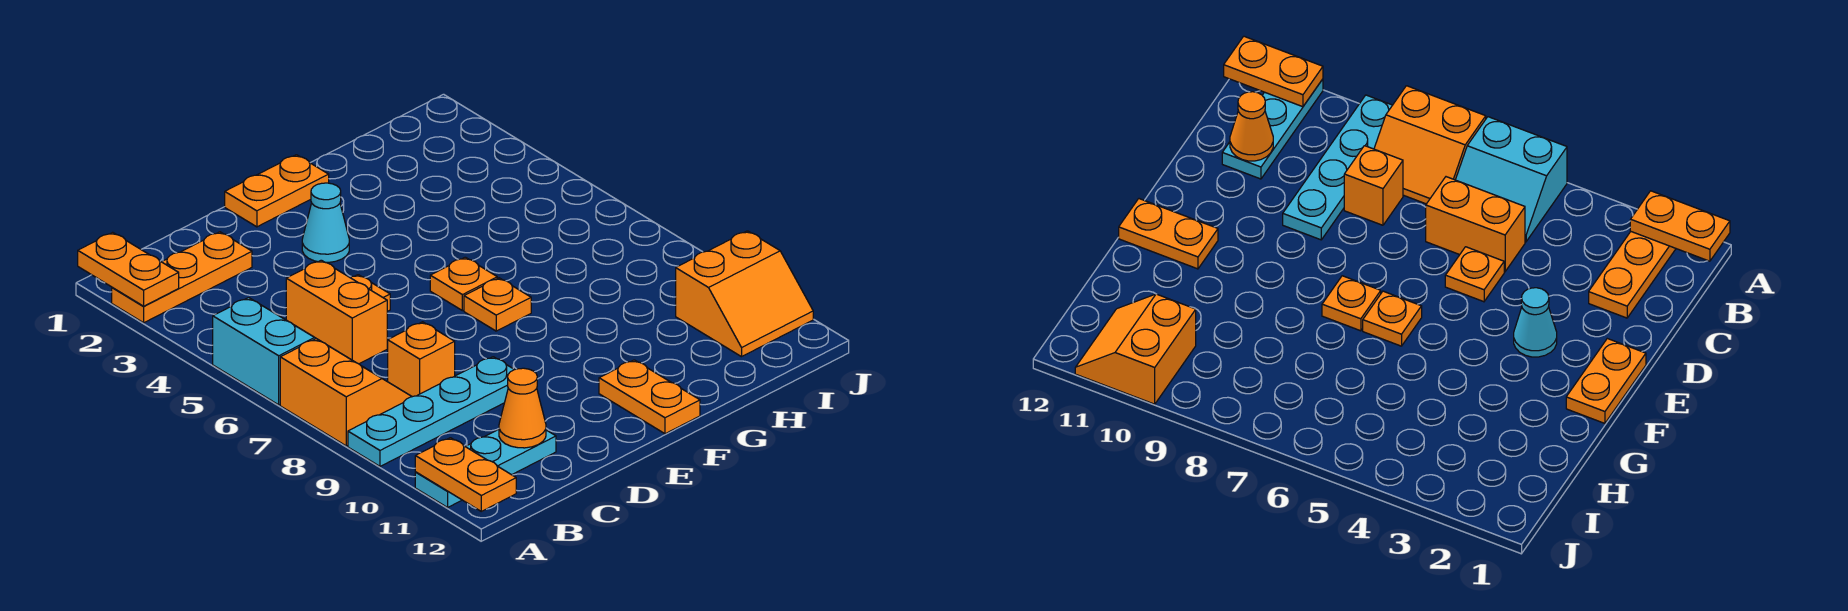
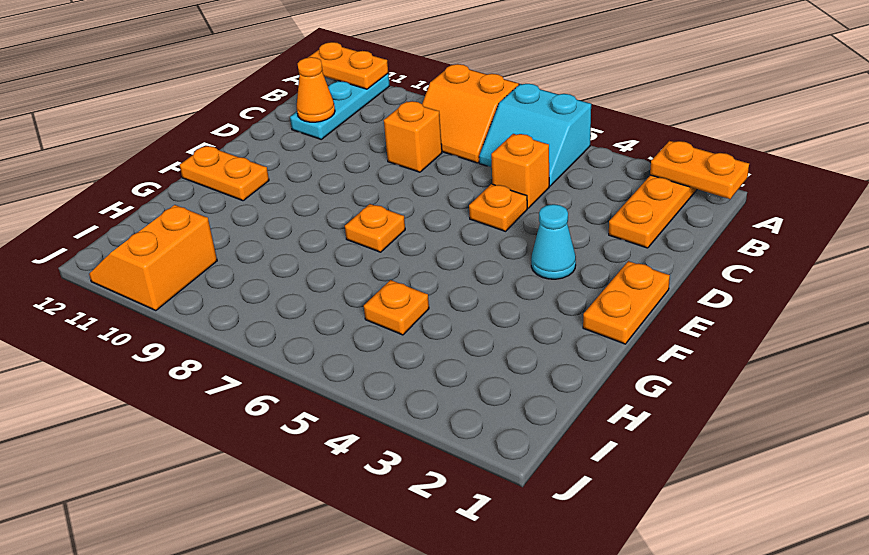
cyan 1x4 plate [348,357,514,466] -> none
orange 1x2 brick [286,260,387,364] -> orange 1x1 brick [491,134,549,208]
orange 1x1 plate [430,257,497,311] -> orange 1x1 plate moved to [364,280,429,335]

